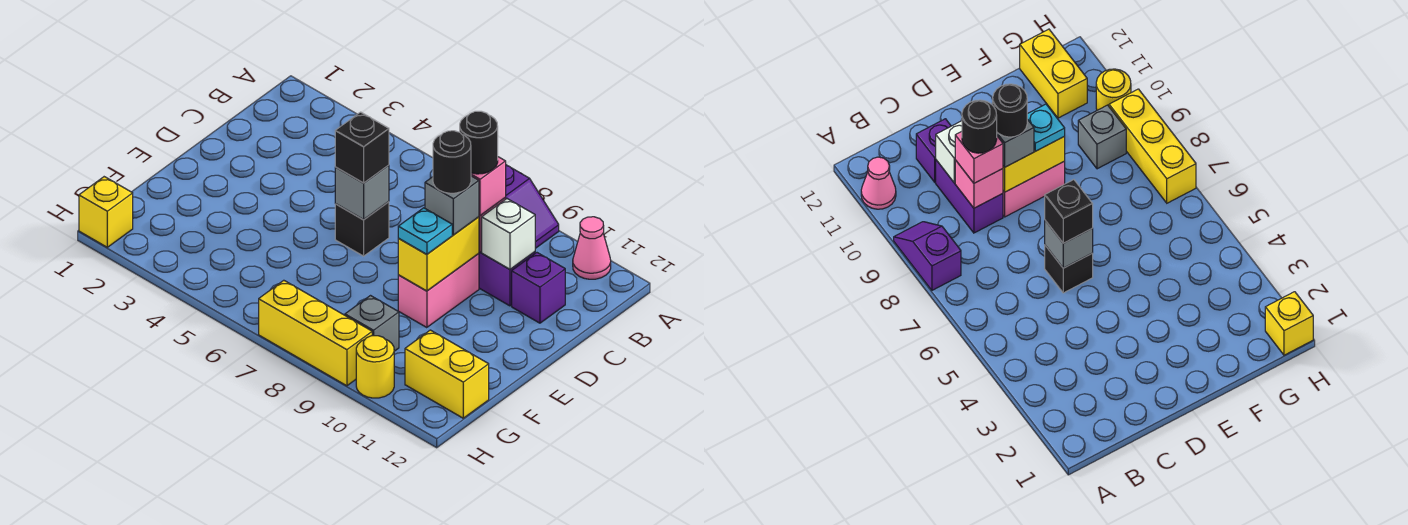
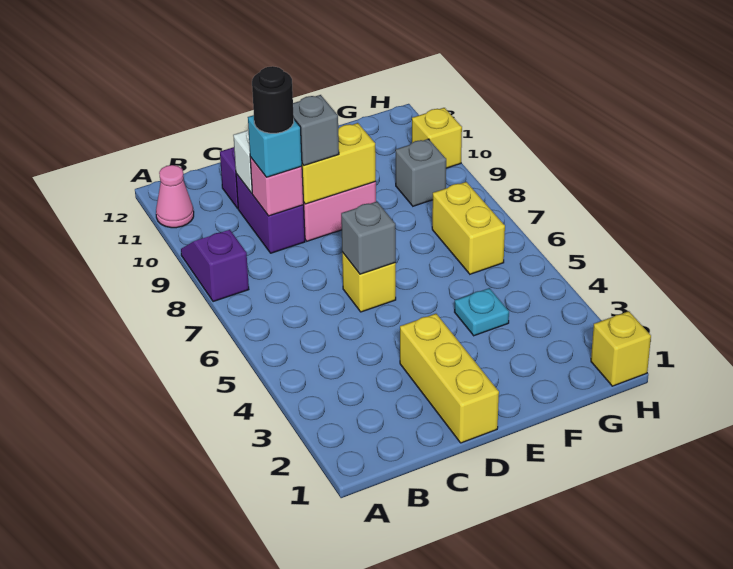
pink 1x1 brick [471,157,506,215] -> cyan 1x1 brick [248,115,302,177]
black 1x1 brick [335,202,389,256] -> yellow 1x1 brick [342,252,396,312]
black 1x1 brick [335,112,389,183] -> none
black 1x1 round brick [433,131,471,193] -> none
cyan 1x1 plate [398,208,452,254] -> cyan 1x1 plate moved to [455,288,509,336]
yellow 1x2 brick [405,330,489,418] -> yellow 1x2 brick moved to [432,182,505,274]
yellow 1x3 brick [259,280,372,386] -> yellow 1x3 brick moved to [400,314,499,443]
yellow 1x1 round brick [356,336,394,398] -> yellow 1x1 brick [412,108,462,168]

